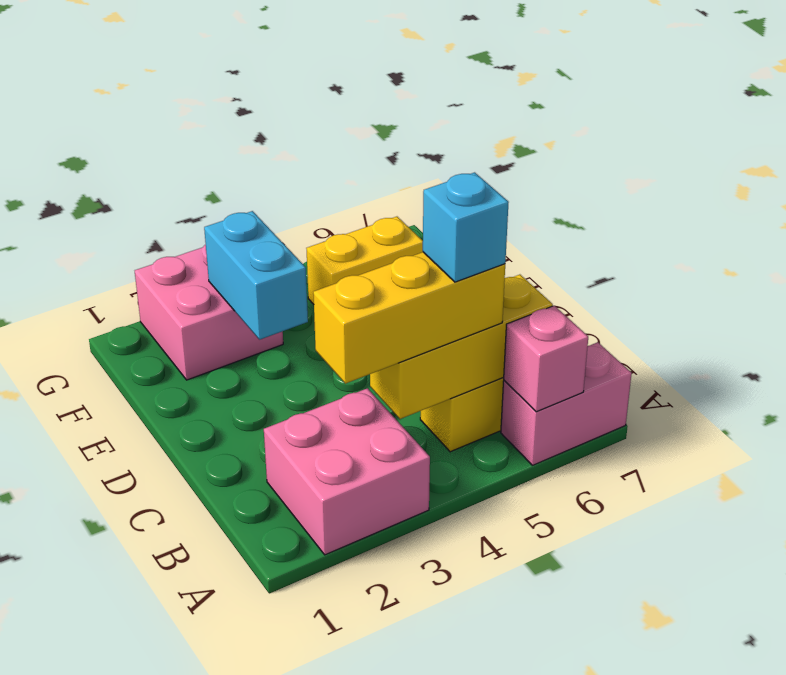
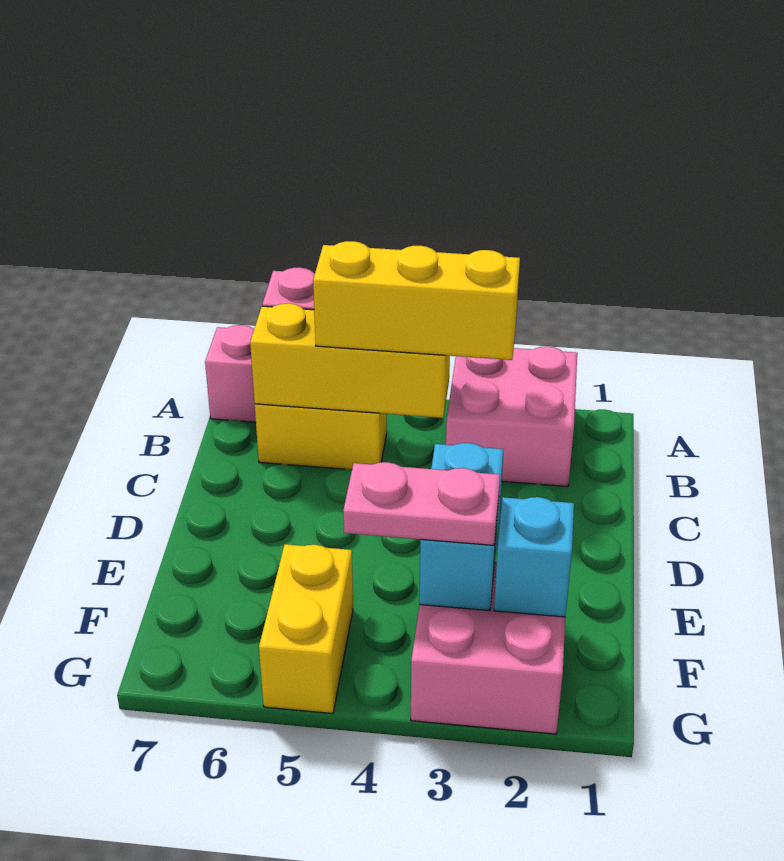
cyan 1x1 brick [423,172,509,282] -> cyan 1x1 brick moved to [494,497,574,617]
none -> pink 1x2 plate [343,462,500,545]
yellow 1x2 brick [306,217,423,304] -> yellow 1x2 brick turned to [259,544,353,713]

